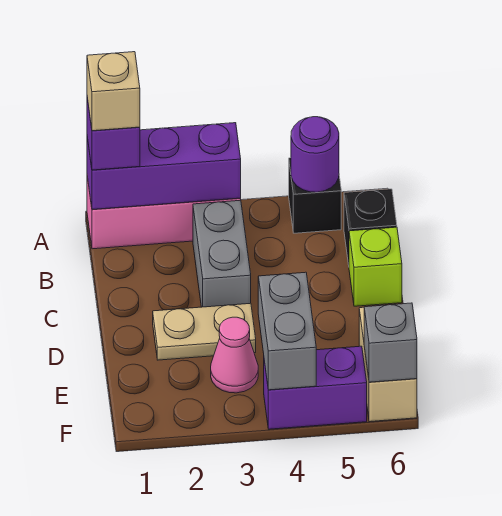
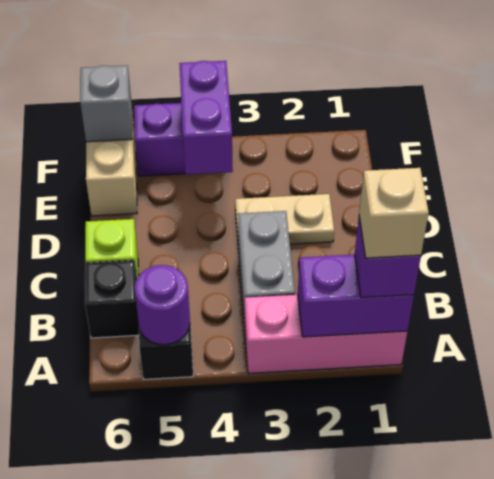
purple 1x3 brick [87,123,241,209] -> purple 1x2 brick [298,255,414,337]
pink 1x1 cone [211,317,258,393] -> none
grey 1x2 brick [258,272,316,390] -> purple 1x2 brick [179,61,233,174]

